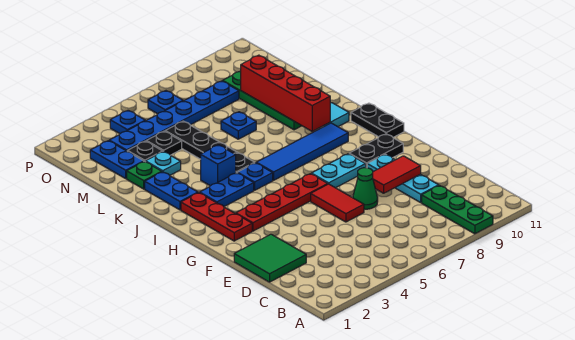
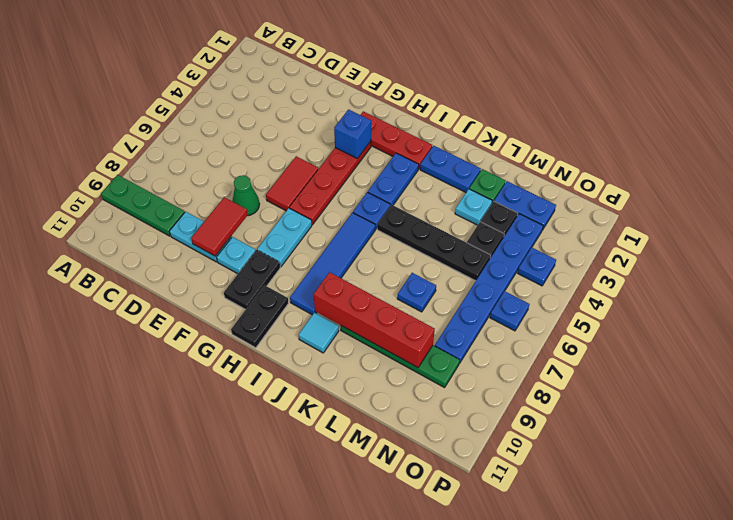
green 2x2 tile [234,234,306,282] -> none
red 1x2 tile [311,184,364,222] -> red 1x2 tile turned to [266,156,318,211]
black 1x2 plate [351,103,404,137] -> black 1x2 plate turned to [231,285,288,348]
blue 1x1 brick [201,145,236,186] -> blue 1x1 brick moved to [334,110,371,158]

